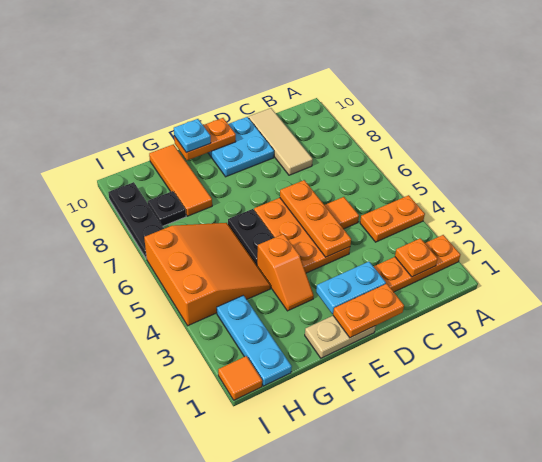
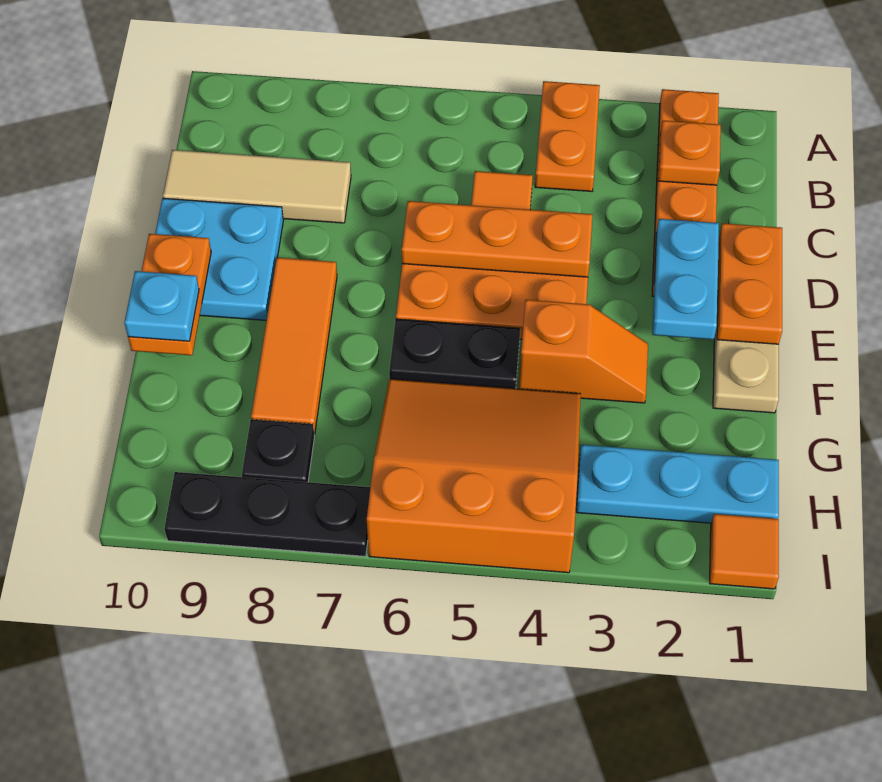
orange 1x3 tile [149,144,212,216] -> orange 1x3 tile turned to [251,258,337,434]

